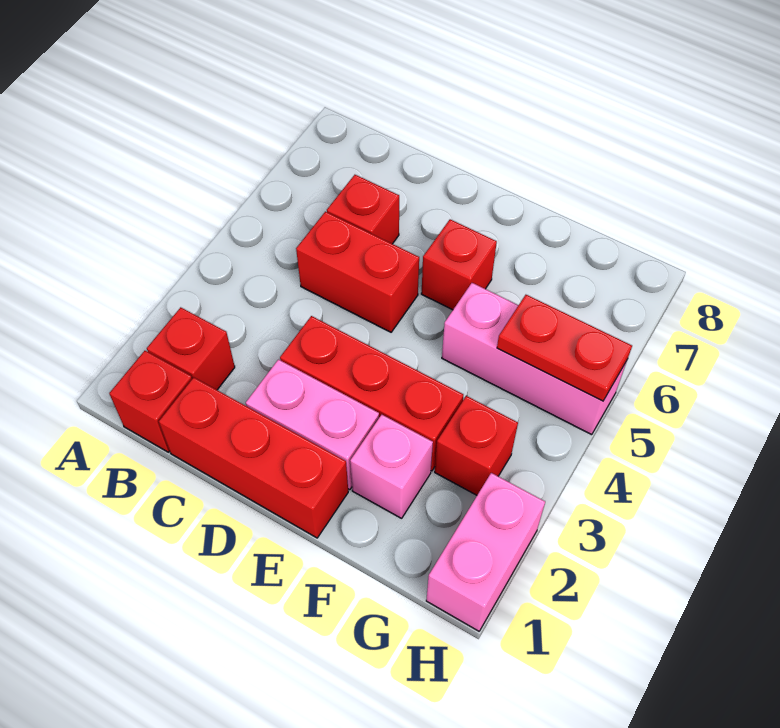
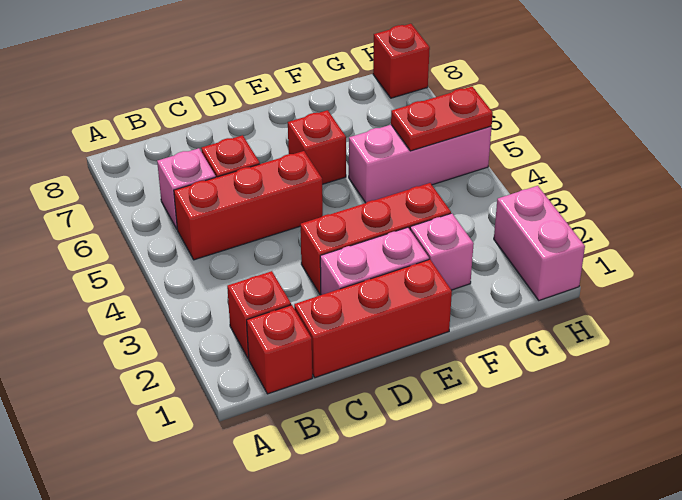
none -> pink 1x1 brick [157,148,216,229]
red 1x2 brick [296,212,419,332] -> red 1x3 brick [174,151,323,260]
red 1x1 brick [435,396,518,495] -> red 1x1 brick moved to [373,24,430,98]

